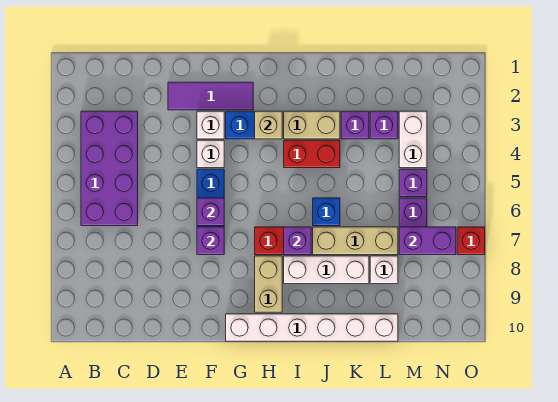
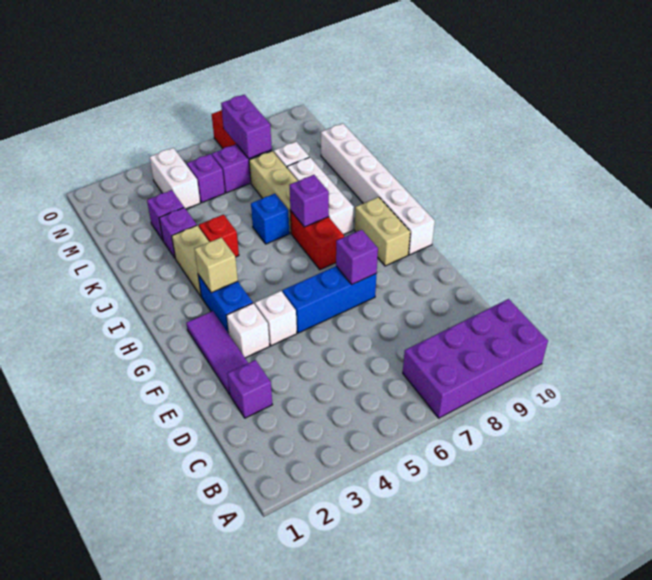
purple 2x4 brick [81,111,138,226] -> purple 2x4 brick moved to [403,299,548,418]
purple 1x1 brick [197,198,224,226] -> purple 1x1 brick moved to [227,360,272,418]
tan 1x2 brick [255,256,282,312] -> tan 1x2 brick turned to [355,197,410,266]
red 1x2 brick [284,140,340,168] -> red 1x1 brick [199,215,239,257]
white 1x2 brick [399,111,427,168] -> white 1x2 brick turned to [150,148,200,209]

